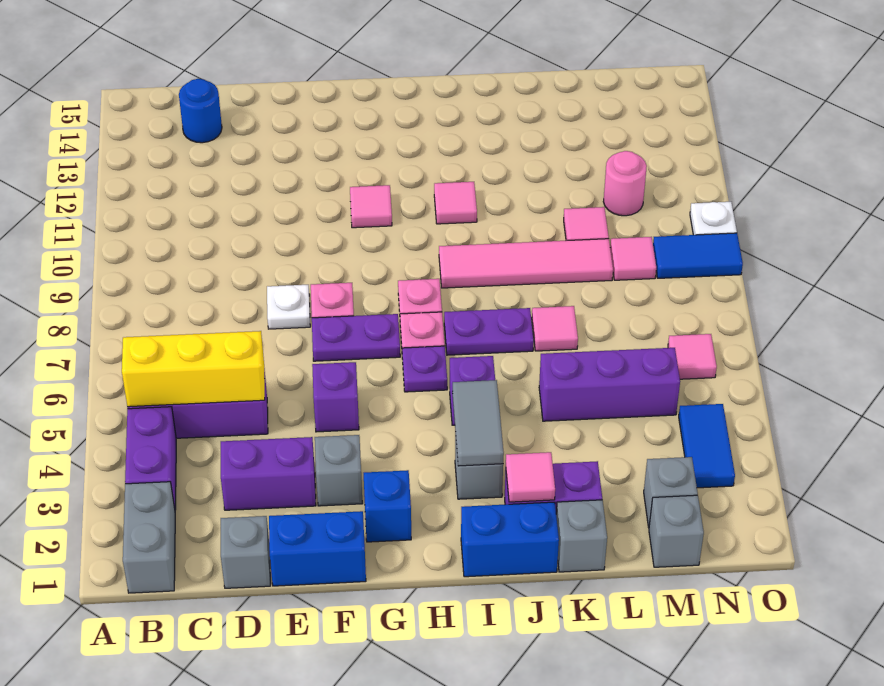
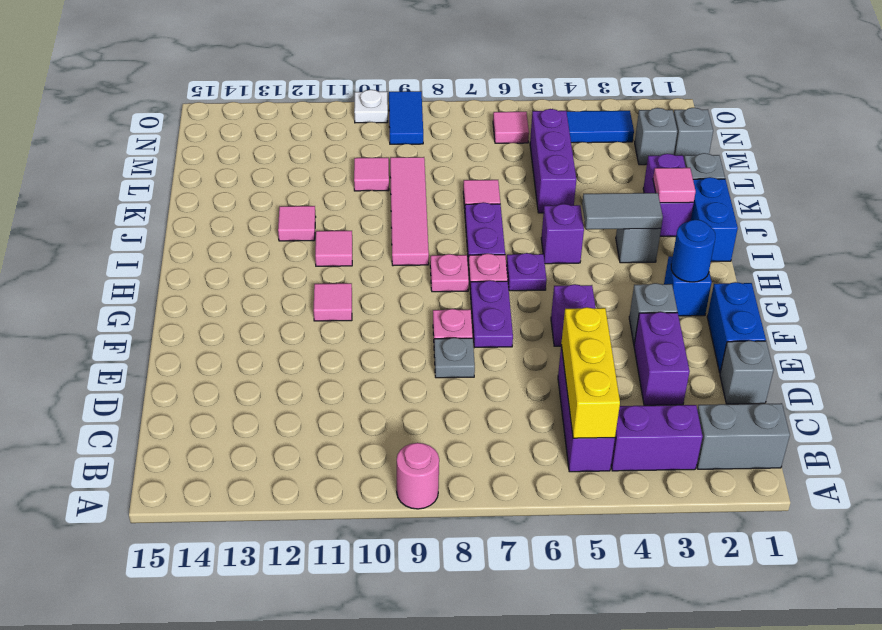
blue 1x1 round brick [179,79,222,143] -> blue 1x1 round brick moved to [671,220,715,282]
white 1x1 plate [267,285,310,329] -> grey 1x1 plate [434,338,475,378]
pink 1x1 tile [610,237,656,280] -> pink 1x1 tile moved to [278,206,316,241]
pink 1x1 round brick [603,151,647,216] -> pink 1x1 round brick moved to [397,443,439,509]

